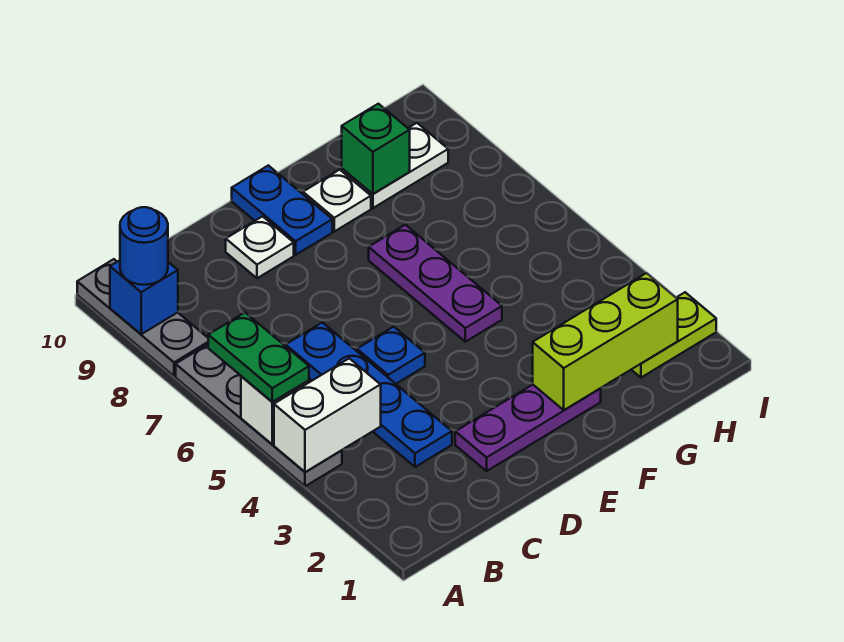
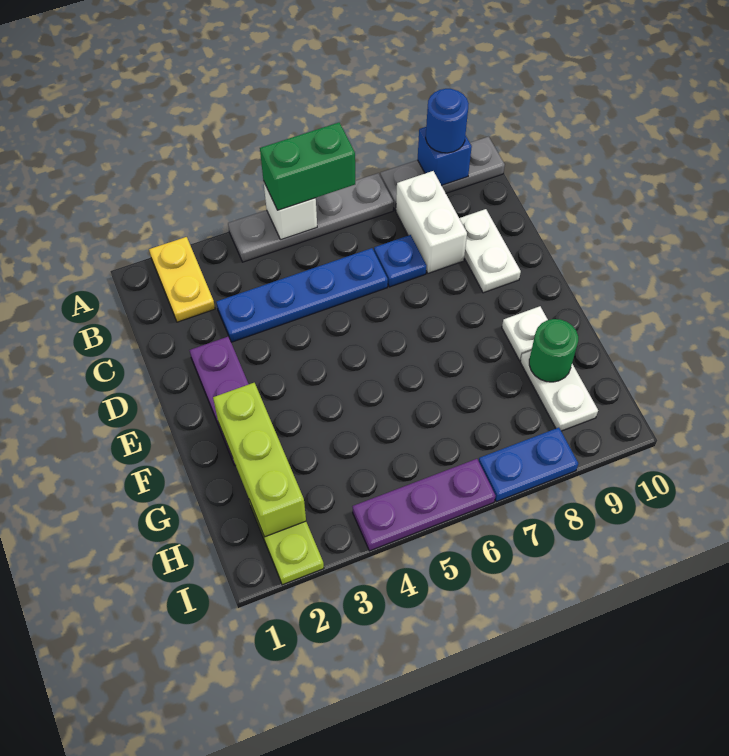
none -> yellow 1x2 plate [149,237,215,322]
white 1x2 brick [274,358,381,472] -> white 1x2 brick moved to [396,171,467,273]
green 1x2 plate [208,313,309,402] -> green 1x2 brick [260,123,355,210]
blue 1x1 plate [357,327,425,384] -> blue 1x1 plate moved to [374,235,426,287]
white 1x1 plate [226,217,294,278] -> white 1x2 plate [459,209,521,293]
blue 1x2 plate [232,165,332,255] -> blue 1x2 plate moved to [479,428,578,502]
purple 1x3 plate [369,225,502,342] -> purple 1x3 plate moved to [352,459,495,551]
green 1x1 brick [342,104,410,194] -> green 1x1 round brick [529,319,578,382]

